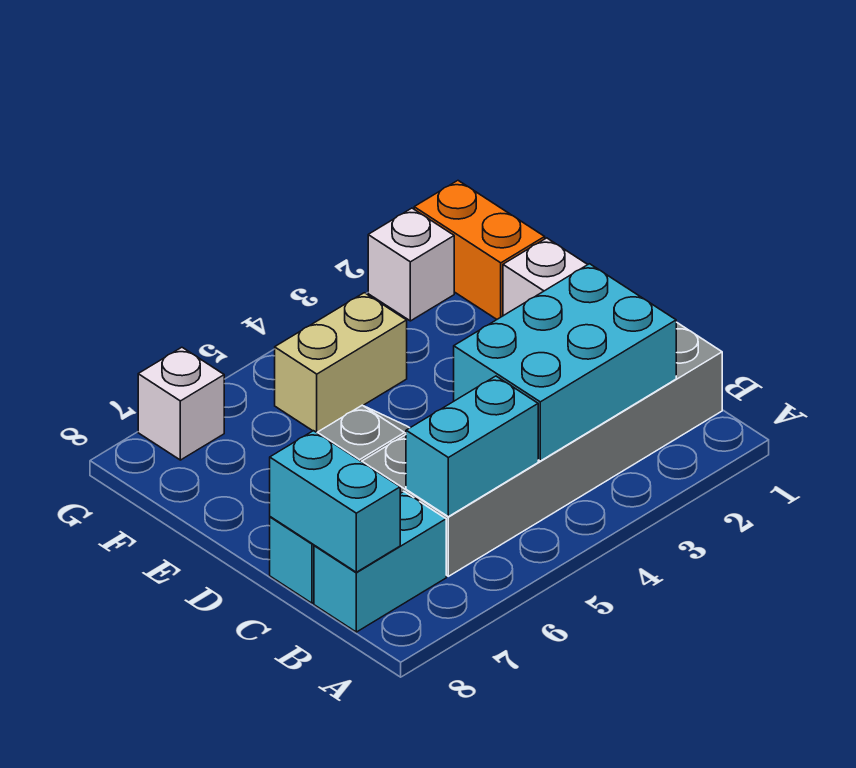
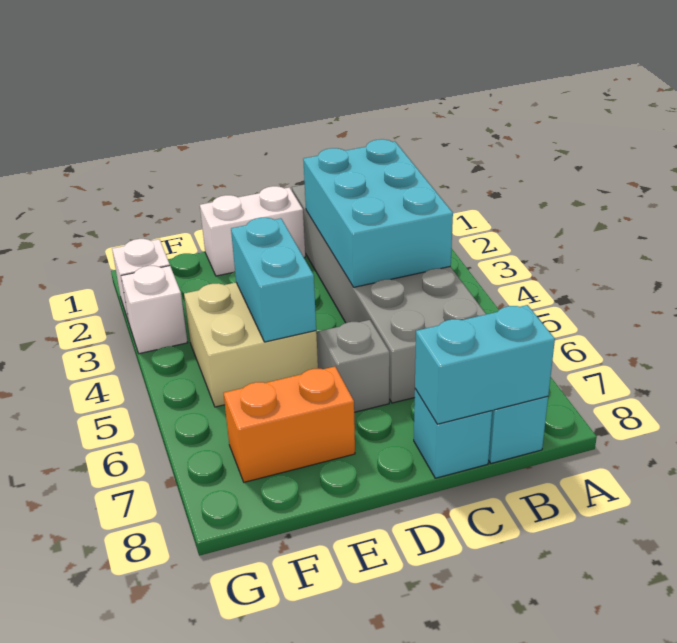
cyan 1x2 brick [406,376,538,517] -> cyan 1x2 brick moved to [231,218,316,342]
orange 1x2 brick [414,181,545,319] -> orange 1x2 brick moved to [224,367,355,482]
tan 1x2 brick [275,293,407,433] -> tan 2x2 brick [184,283,318,407]
white 1x1 brick [138,347,224,460] -> white 1x1 brick moved to [121,266,188,354]

